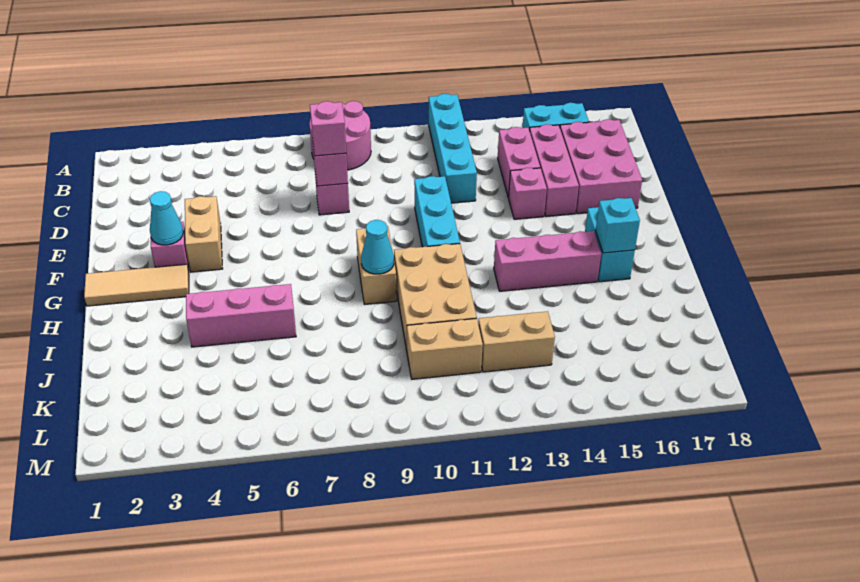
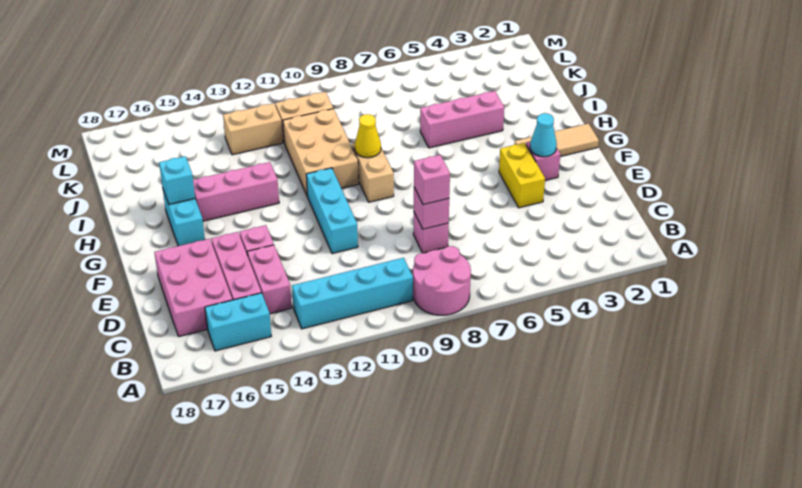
cyan 1x4 brick [429,94,477,203] -> cyan 1x4 brick turned to [292,258,413,329]
tan 1x2 brick [185,196,223,272] -> yellow 1x2 brick [499,143,545,208]
cyan 1x1 cone [361,220,394,274] -> yellow 1x1 cone [355,114,381,158]

